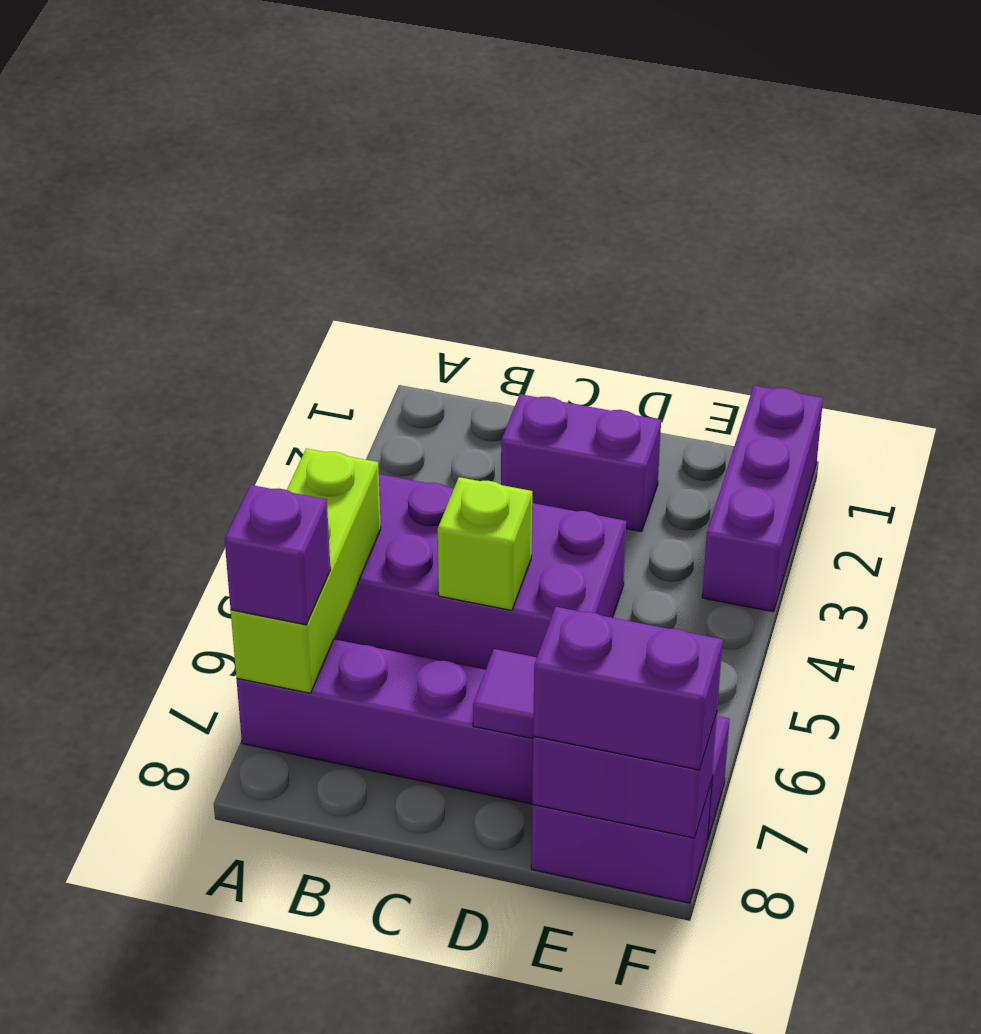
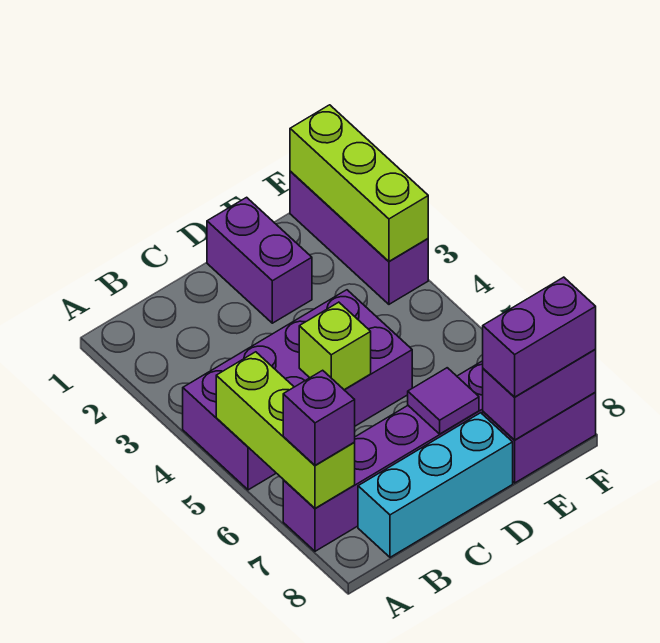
none -> cyan 1x3 brick [358,413,513,557]
purple 1x2 brick [501,394,661,532] -> purple 1x2 brick turned to [207,197,312,323]
none -> lime 1x3 brick [290,105,428,261]

